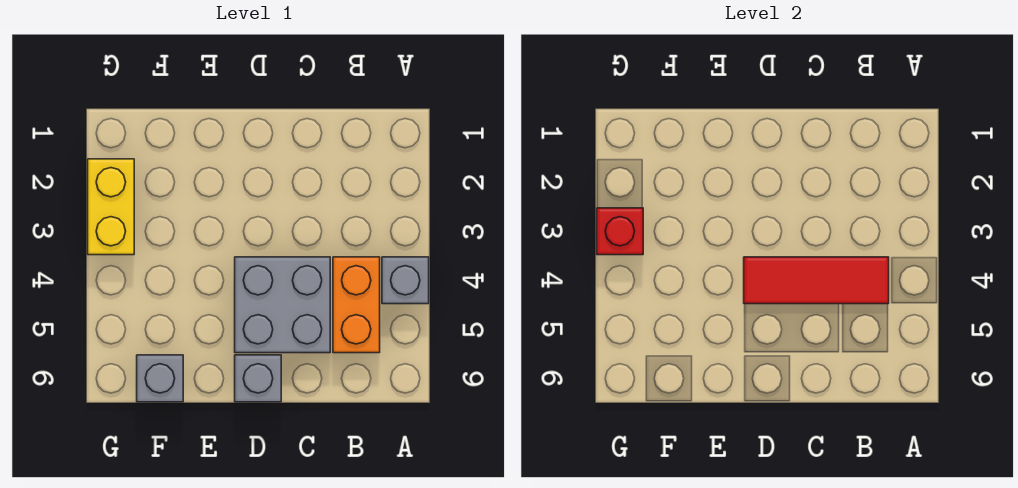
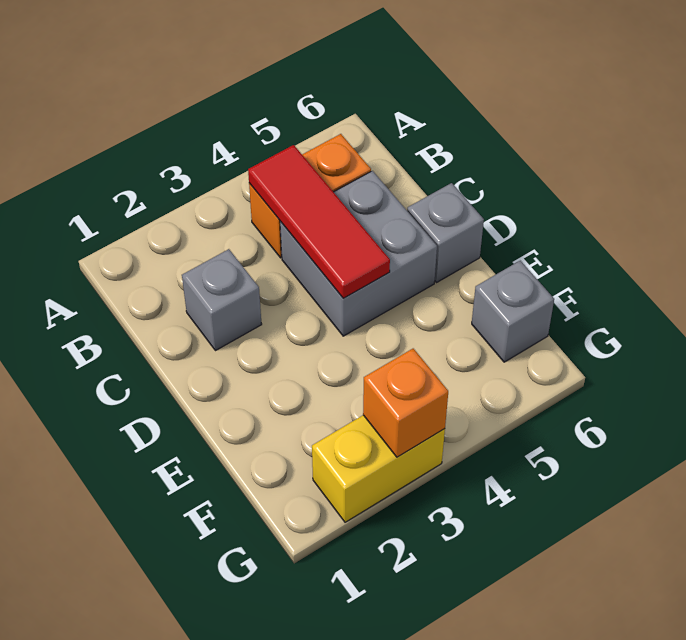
grey 1x1 brick [382,257,429,304] -> grey 1x1 brick moved to [182,249,262,351]
red 1x1 brick [597,208,643,255] -> orange 1x1 brick [363,349,448,457]

